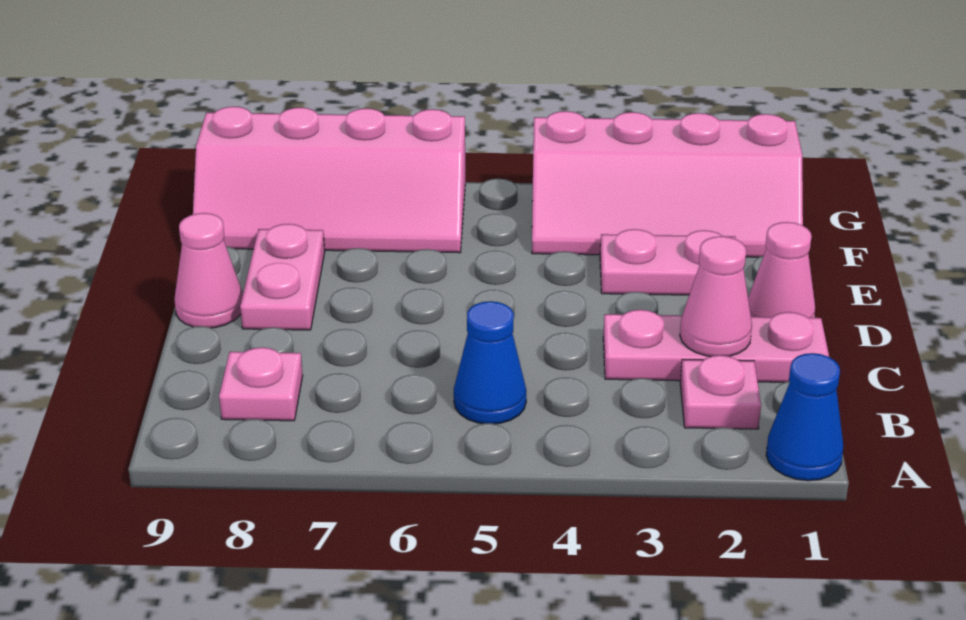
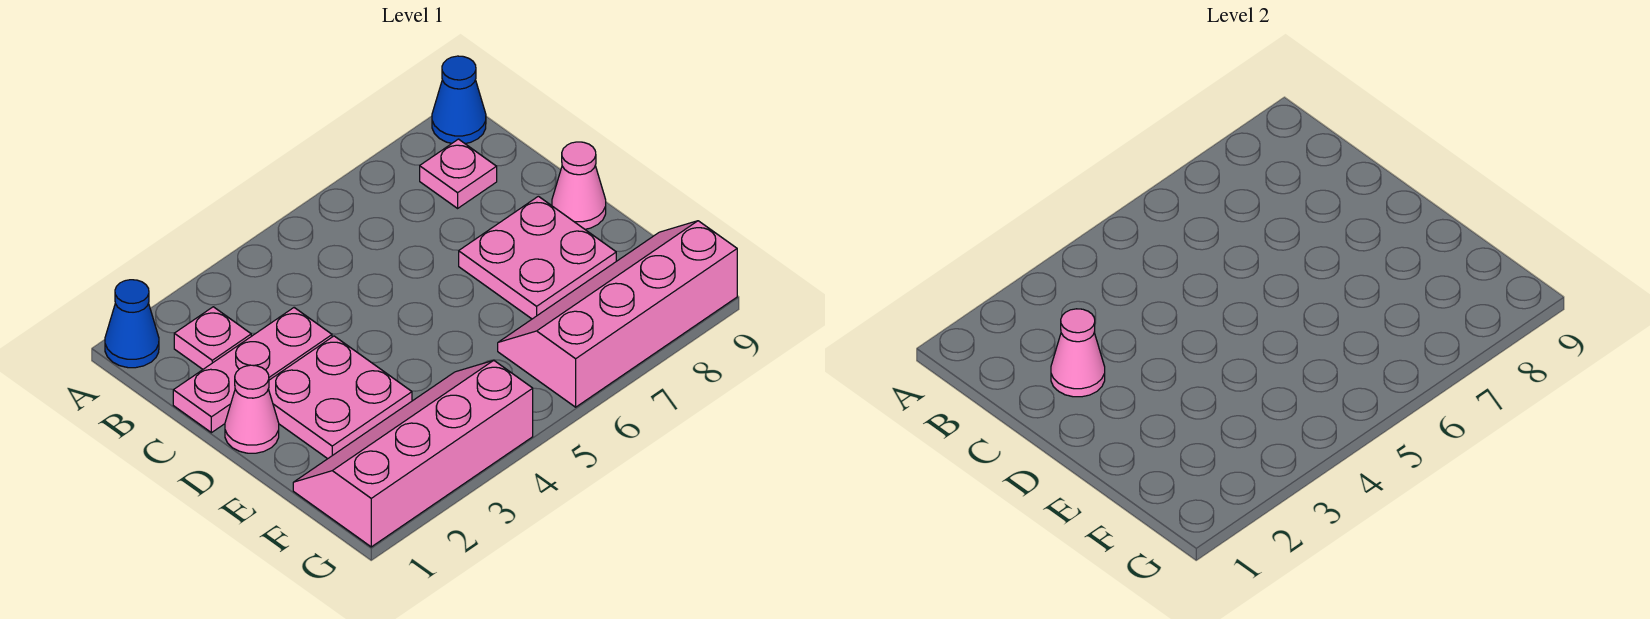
blue 1x1 cone [454,301,526,424] -> blue 1x1 cone moved to [432,56,486,144]
pink 1x2 plate [240,224,325,330] -> pink 2x2 plate [459,196,616,319]
pink 1x2 plate [600,229,736,295] -> pink 2x2 plate [268,336,412,459]

